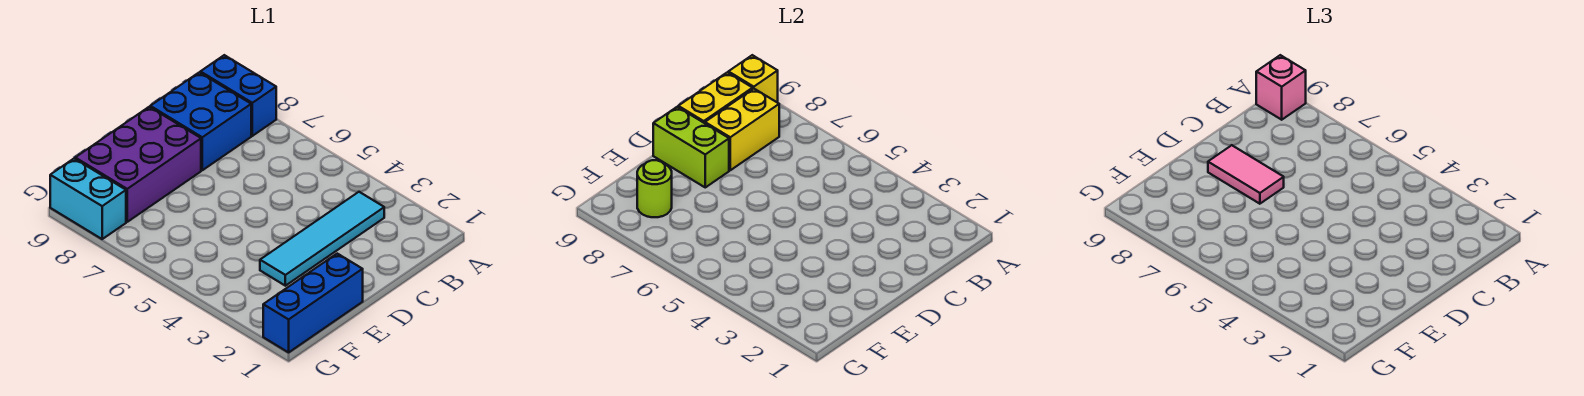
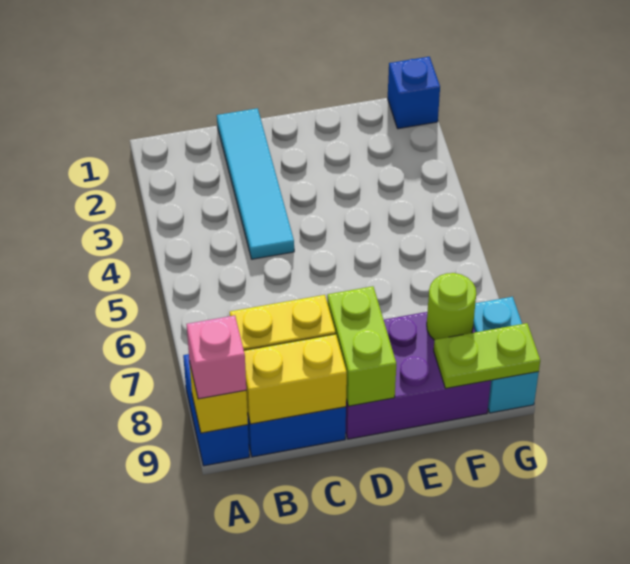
cyan 1x4 tile [260,192,384,286] -> cyan 1x4 tile turned to [217,108,294,259]
pink 1x2 tile [1208,145,1284,204] -> none
blue 1x3 brick [263,254,363,352] -> blue 1x1 brick [388,57,440,129]
none -> lime 1x2 plate [434,323,540,388]

